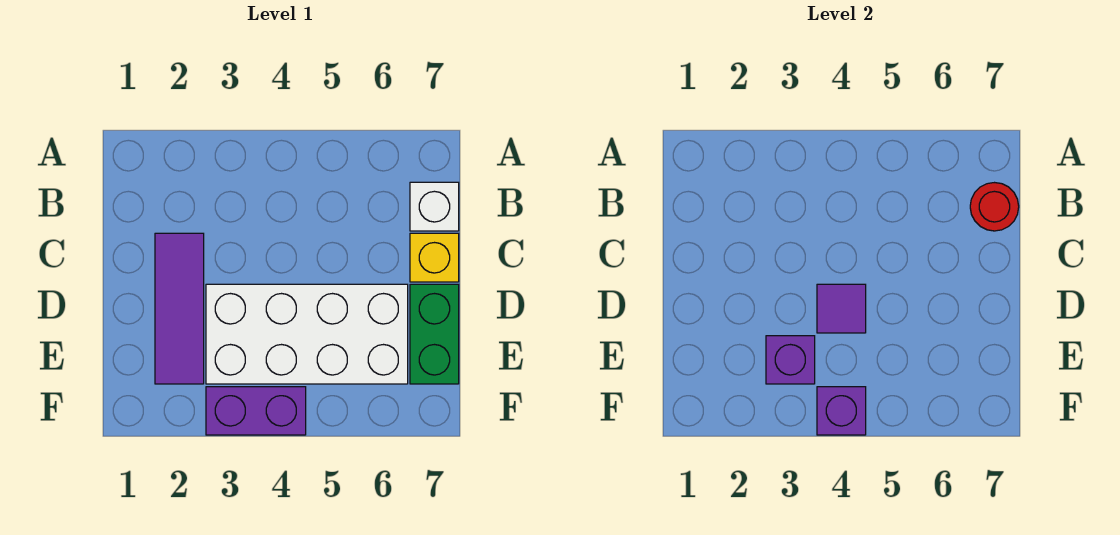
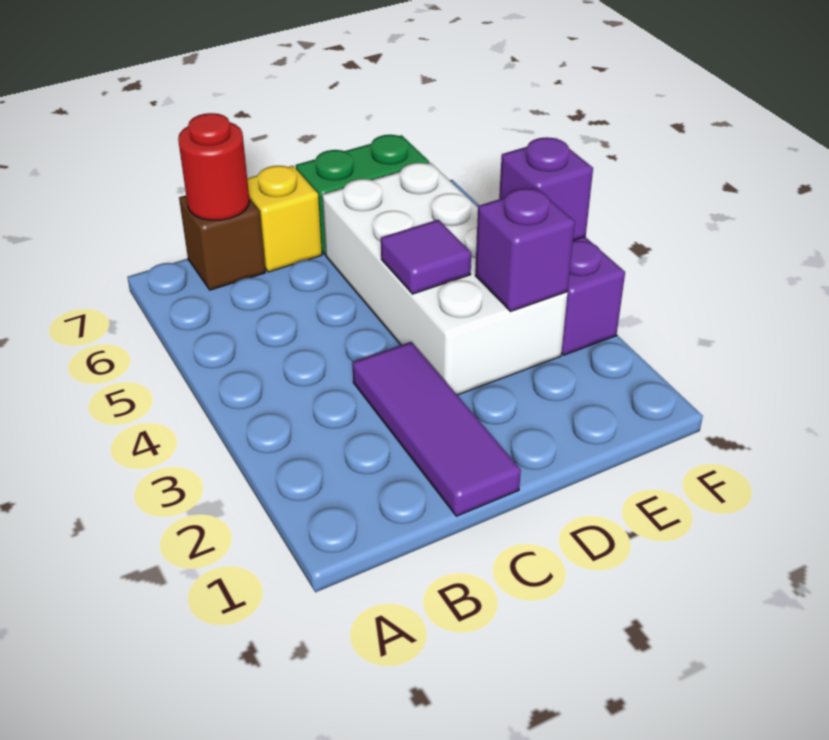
white 1x1 brick [410,182,459,231] -> brown 1x1 brick [179,195,265,290]
purple 1x3 tile [155,233,204,384] -> purple 1x3 tile turned to [352,342,521,516]

